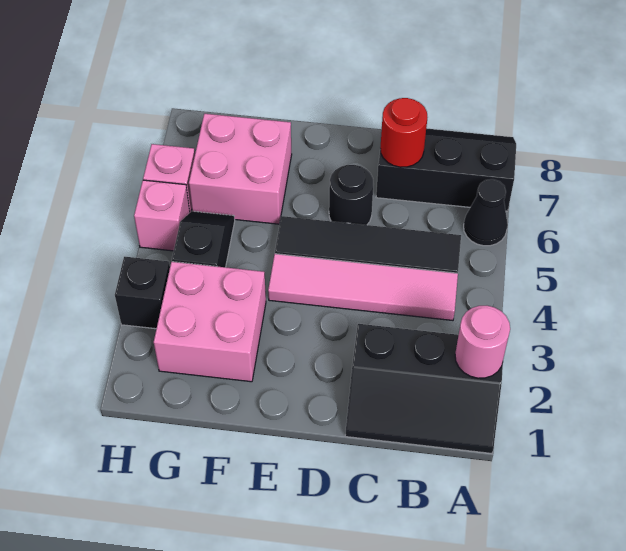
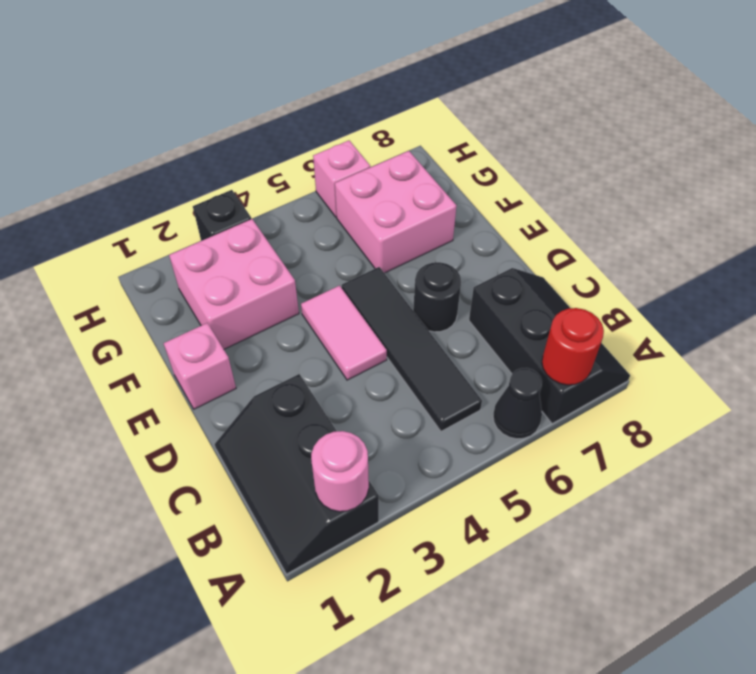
pink 1x4 tile [268,254,458,321] -> pink 1x2 tile [301,286,387,380]
red 1x1 round brick [380,98,428,167] -> red 1x1 round brick moved to [542,308,604,385]
black 1x2 slope [172,211,235,267] -> none
pink 1x1 brick [134,180,190,251] -> pink 1x1 brick moved to [164,323,236,409]

